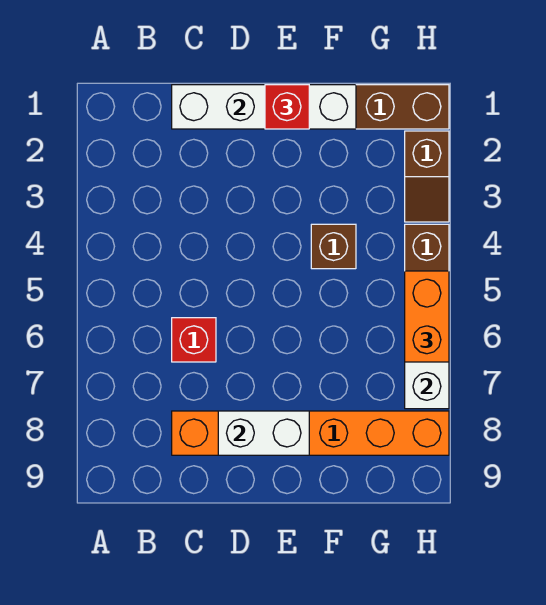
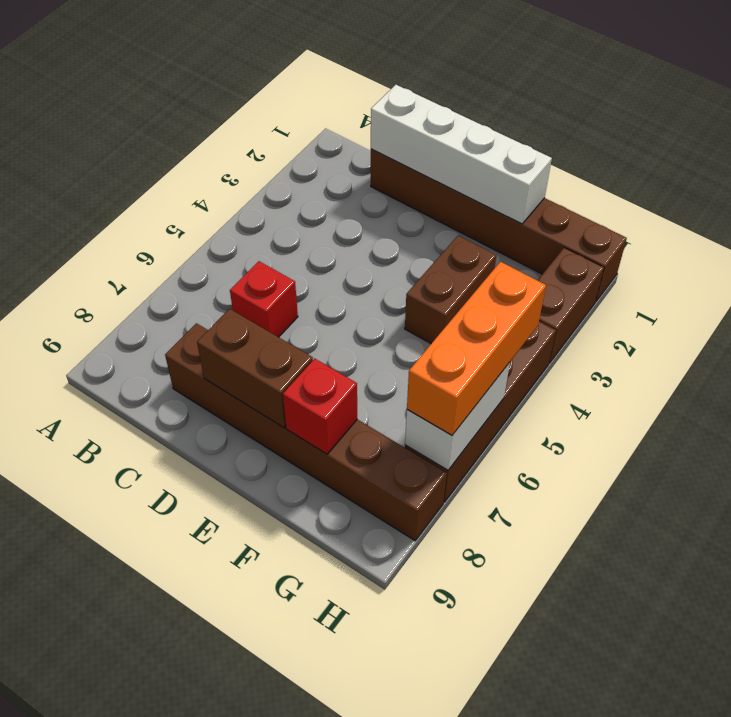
orange 1x6 brick [172,411,449,455] -> brown 1x6 brick [165,323,447,541]
white 1x2 brick [218,411,309,455] -> brown 1x2 brick [197,309,313,428]
red 1x1 brick [265,85,309,129] -> red 1x1 brick moved to [283,359,357,454]
brown 1x1 brick [311,224,356,269] -> brown 1x2 brick [405,235,496,343]
brown 1x2 slope [405,131,449,222] -> brown 1x2 brick [538,248,604,363]
orange 1x2 brick [405,271,449,362] -> orange 1x3 brick [407,262,546,435]

